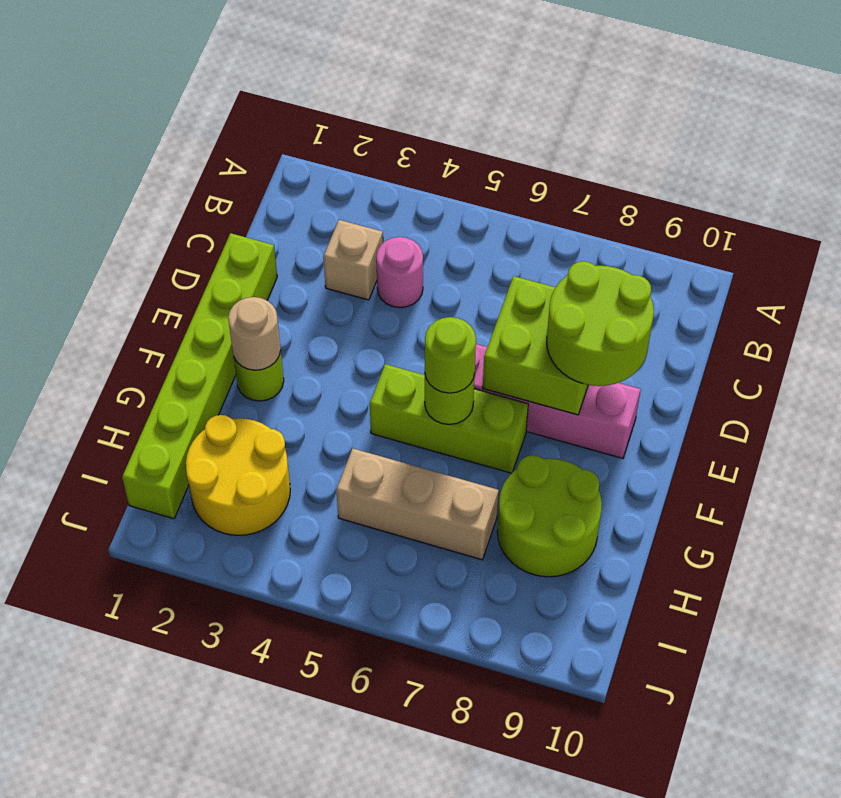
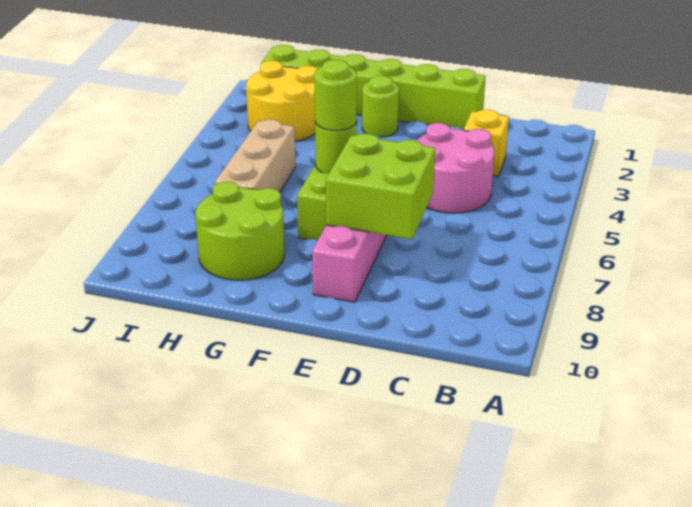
tan 1x1 brick [323,220,383,300] -> yellow 1x1 brick [464,110,509,176]
pink 1x1 round brick [376,237,423,308] -> pink 2x2 round brick [416,123,494,213]
lime 2x2 round brick [547,261,654,386] -> none
tan 1x1 round brick [228,297,281,370] -> none

